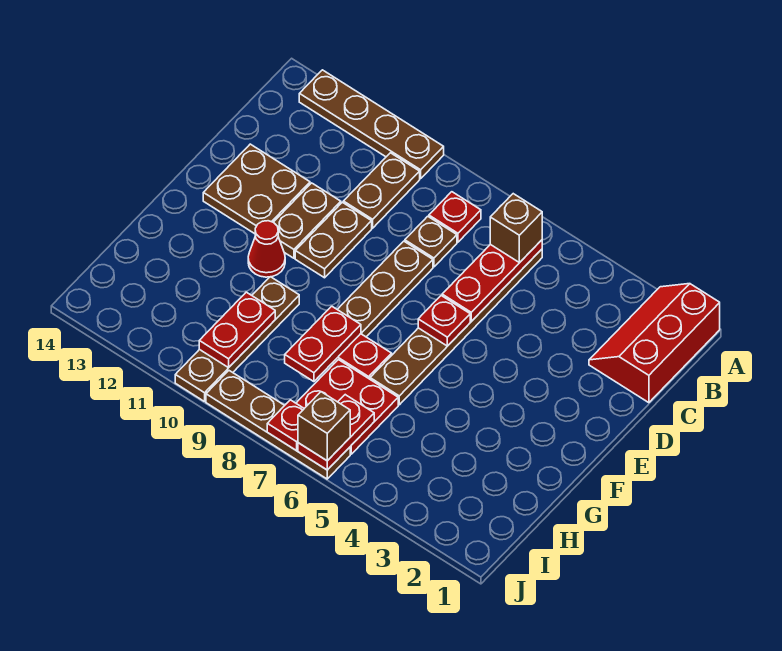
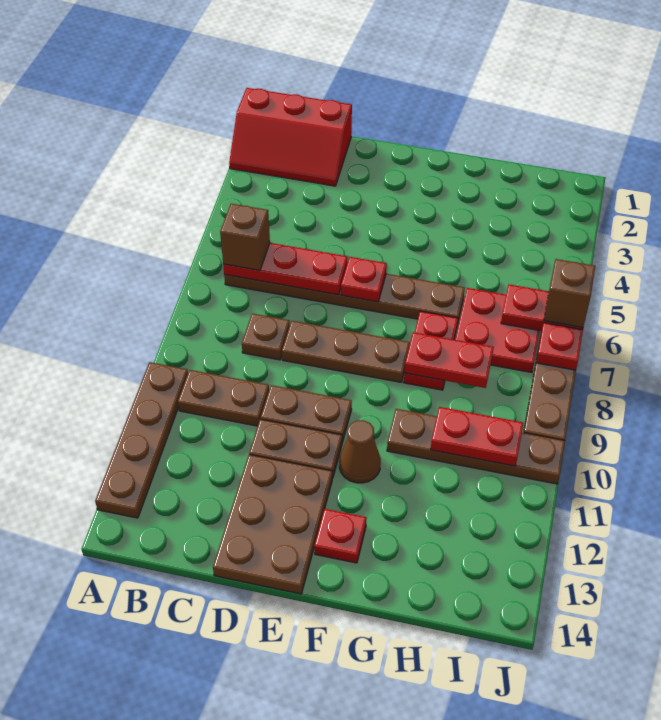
red 1x1 plate [429,192,481,242] -> red 1x1 plate moved to [314,509,367,563]
brown 2x2 plate [203,144,310,234] -> brown 2x3 plate [213,455,332,594]
red 1x1 cone [248,221,285,277] -> brown 1x1 cone [339,420,381,483]

